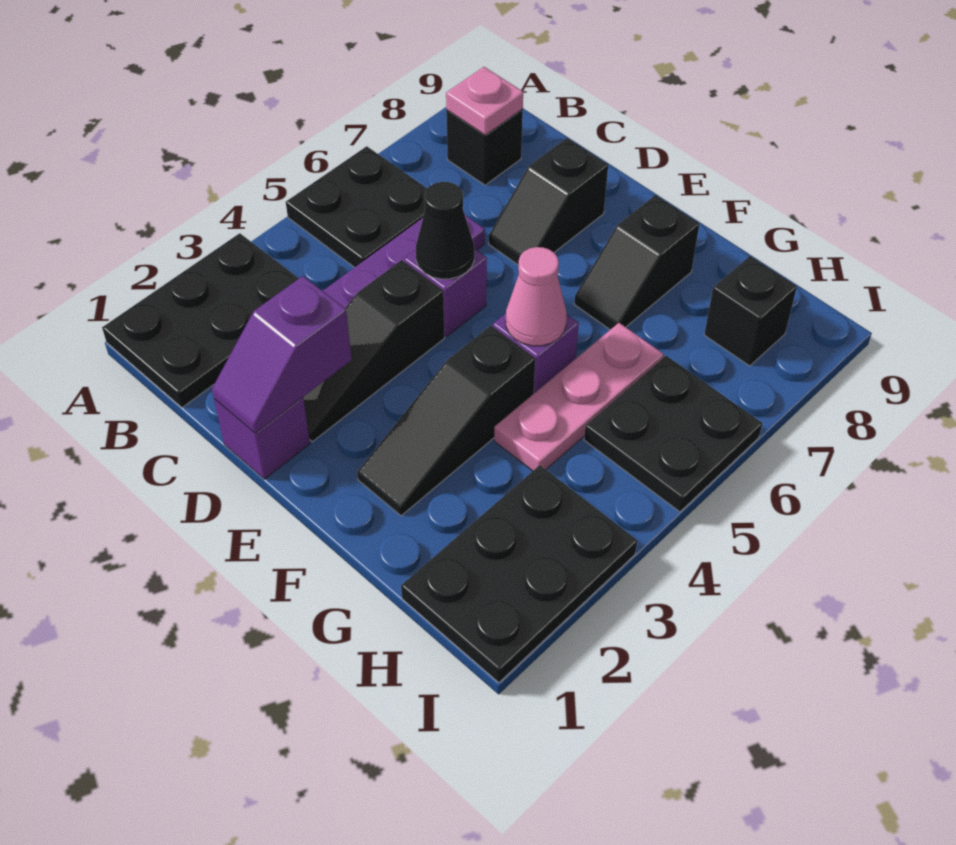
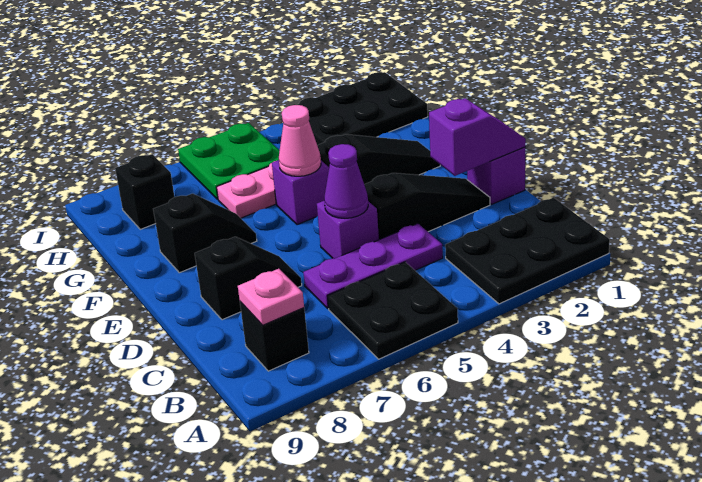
black 1x1 cone [416,182,474,279] -> purple 1x1 cone [324,144,368,218]
black 2x2 plate [584,356,762,512] -> green 2x2 plate [178,123,280,199]

